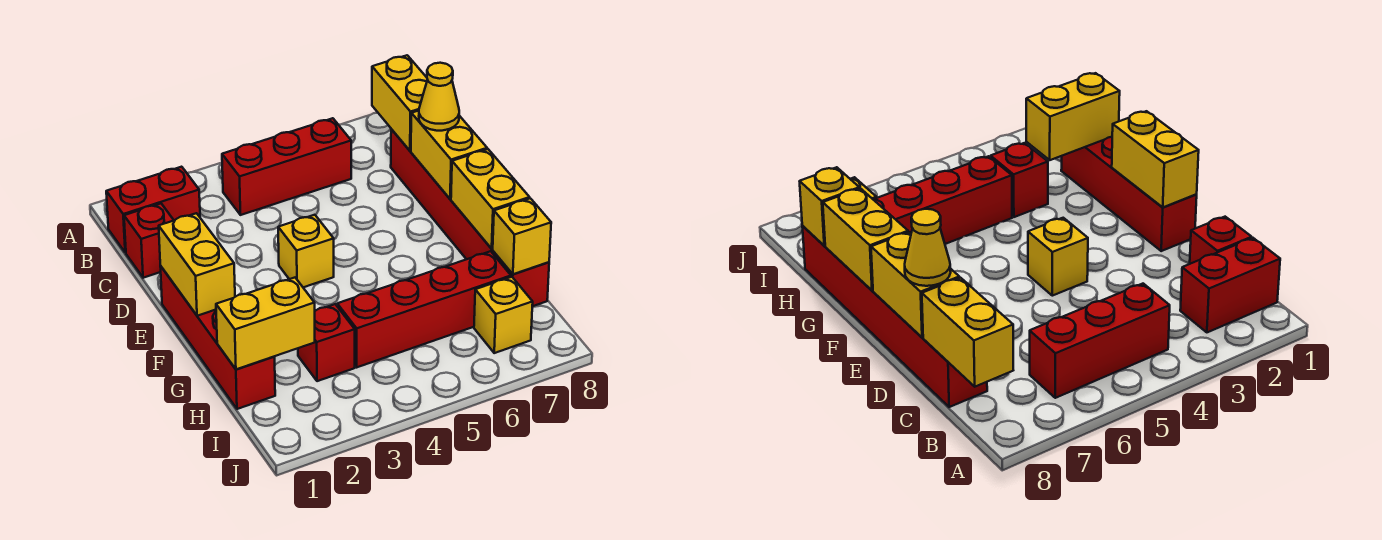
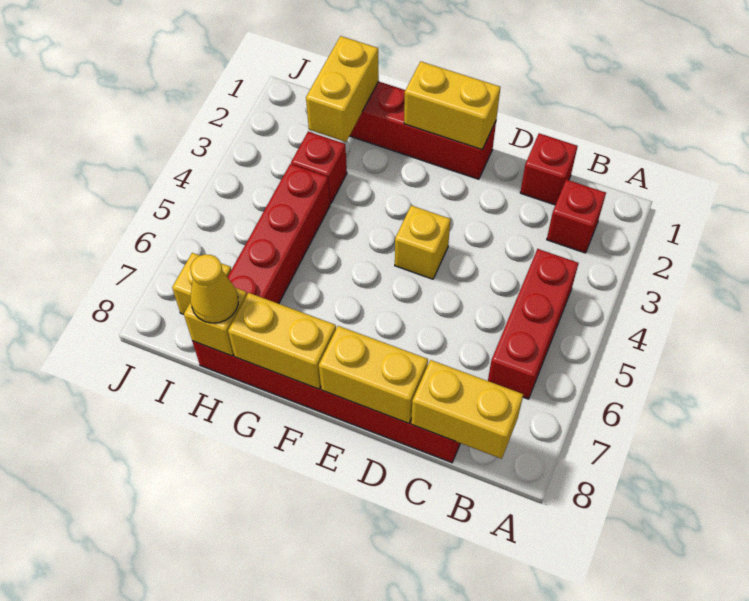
red 1x2 brick [106,167,200,253] -> red 1x1 brick [547,180,606,253]
yellow 1x1 cone [419,63,459,131] -> yellow 1x1 cone moved to [190,254,238,323]

